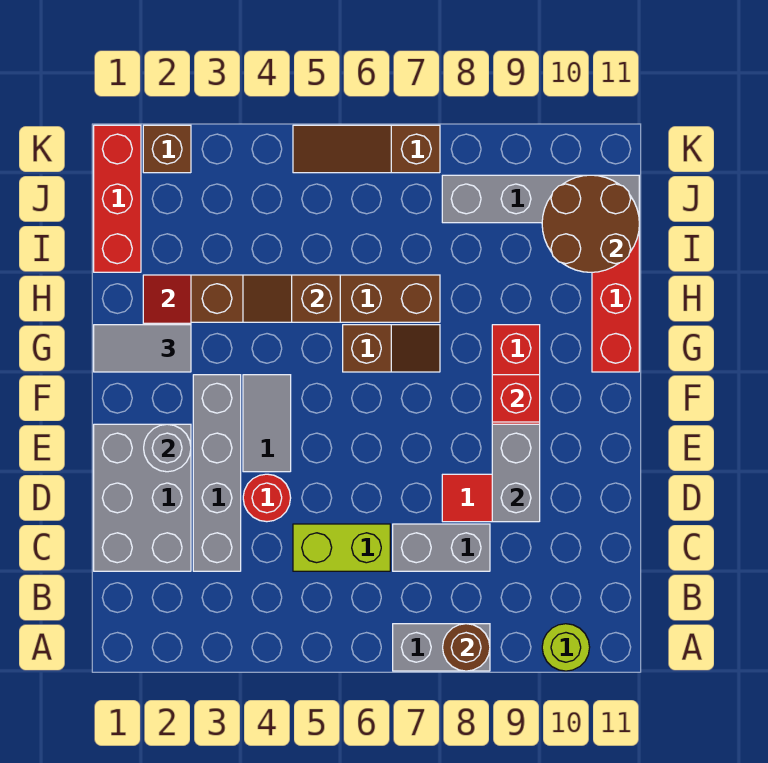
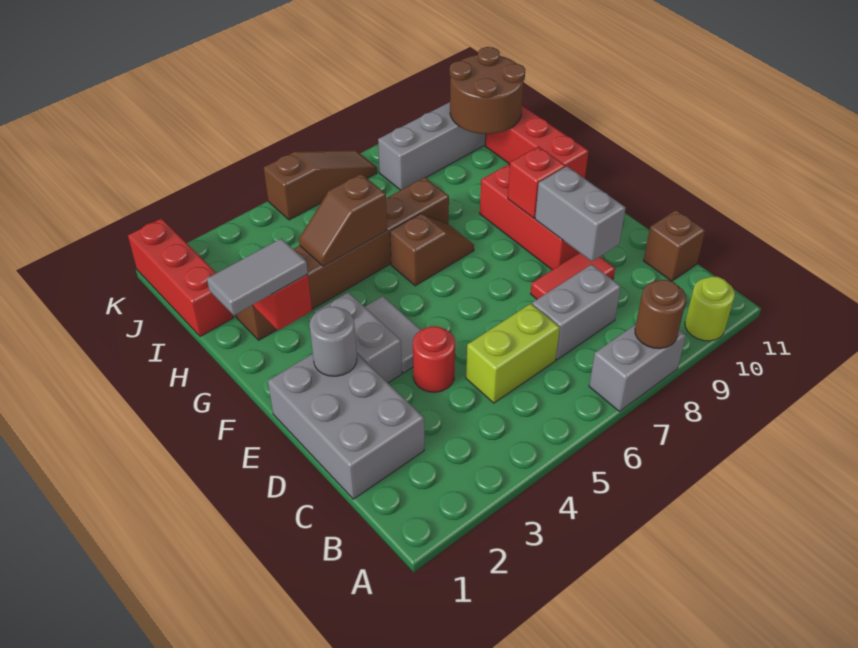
grey 1x4 brick [193,375,241,571] -> grey 1x2 brick [315,292,402,383]
brown 1x1 brick [143,125,191,173] -> brown 1x1 brick moved to [643,210,705,281]
brown 1x3 slope [293,125,440,173] -> brown 1x3 slope turned to [264,150,377,220]

